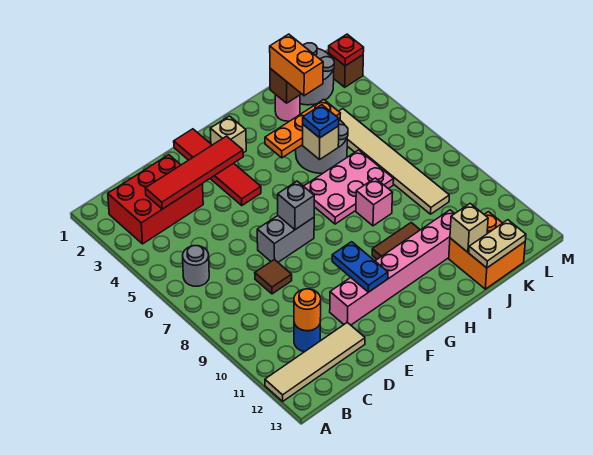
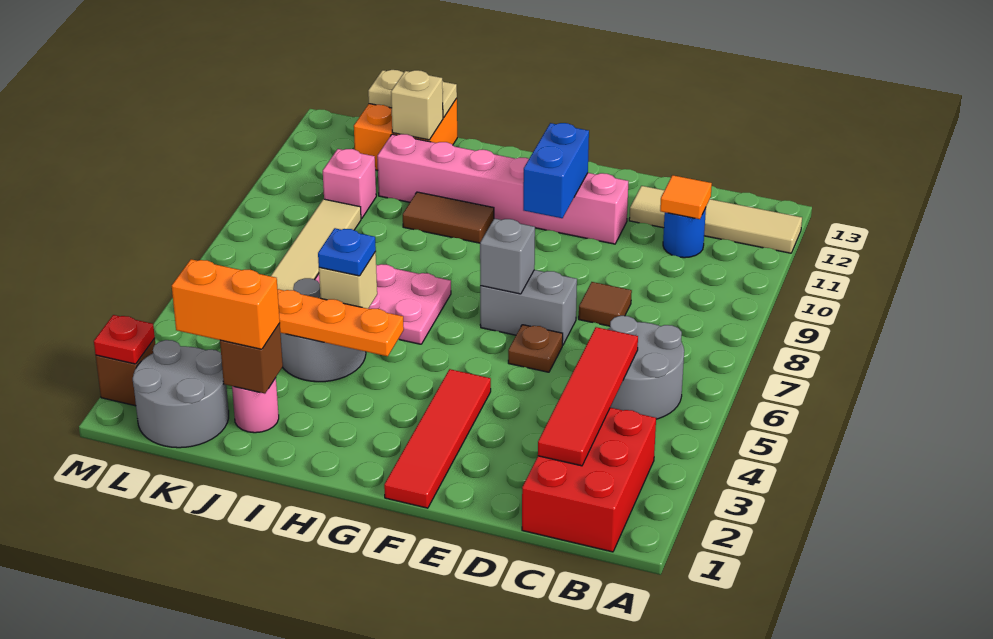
red 2x3 brick [108,155,203,244] -> red 2x3 brick turned to [522,408,656,552]
grey 1x1 round brick [183,246,209,286] -> grey 2x2 round brick [607,316,684,419]
red 1x4 tile [145,136,243,209] -> red 1x4 tile turned to [538,327,638,466]
orange 1x1 round brick [294,289,321,331] -> orange 1x1 tile [660,175,712,219]
none -> brown 1x1 plate [508,325,563,372]
blue 1x2 plate [332,242,388,292] -> blue 1x2 brick [523,123,589,218]
tan 1x1 brick [210,116,246,153] -> none
pink 1x1 brick [356,178,393,226] -> pink 1x1 brick moved to [323,149,376,219]
orange 1x2 brick [270,34,323,96] -> orange 1x2 brick turned to [172,259,280,349]

